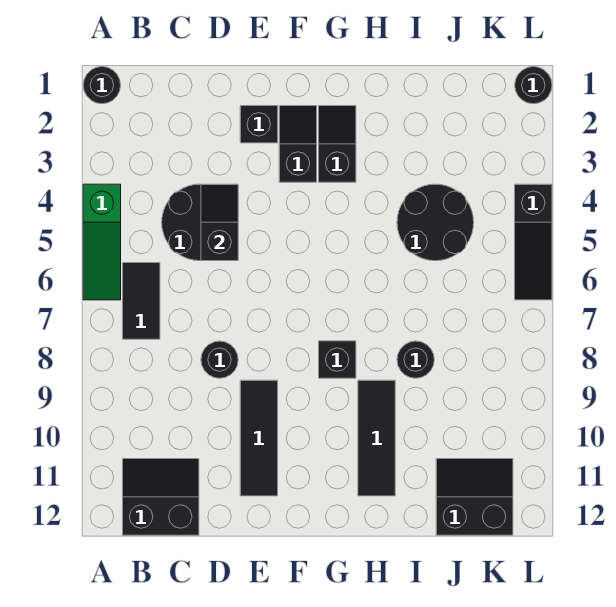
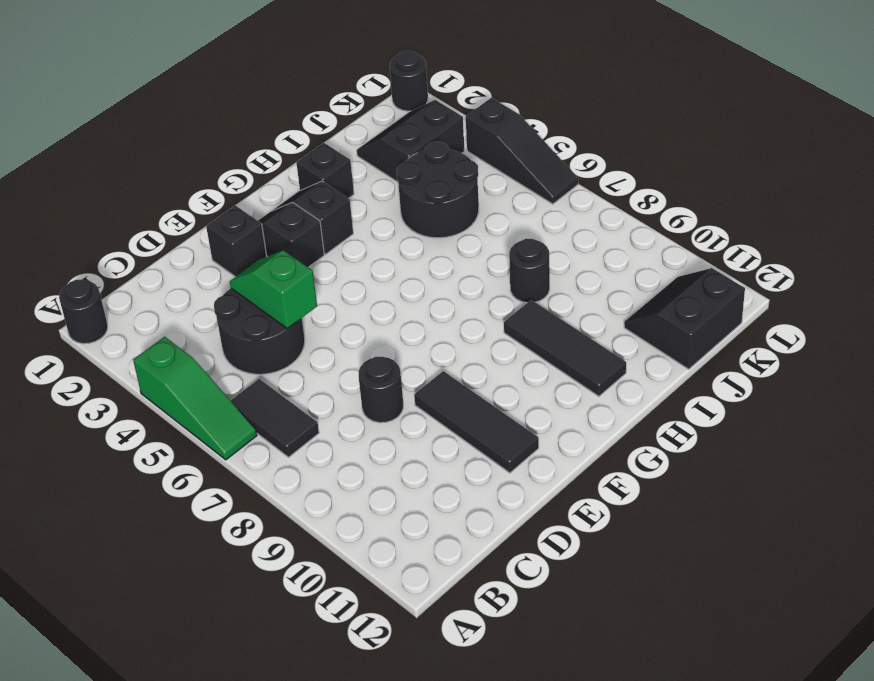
black 2x2 slope [123,459,199,535] -> black 2x2 slope moved to [357,100,465,182]
black 1x2 slope [201,184,238,261] -> green 1x2 slope [230,250,317,329]
black 1x1 brick [319,341,356,378] -> black 1x1 brick moved to [296,143,354,198]

